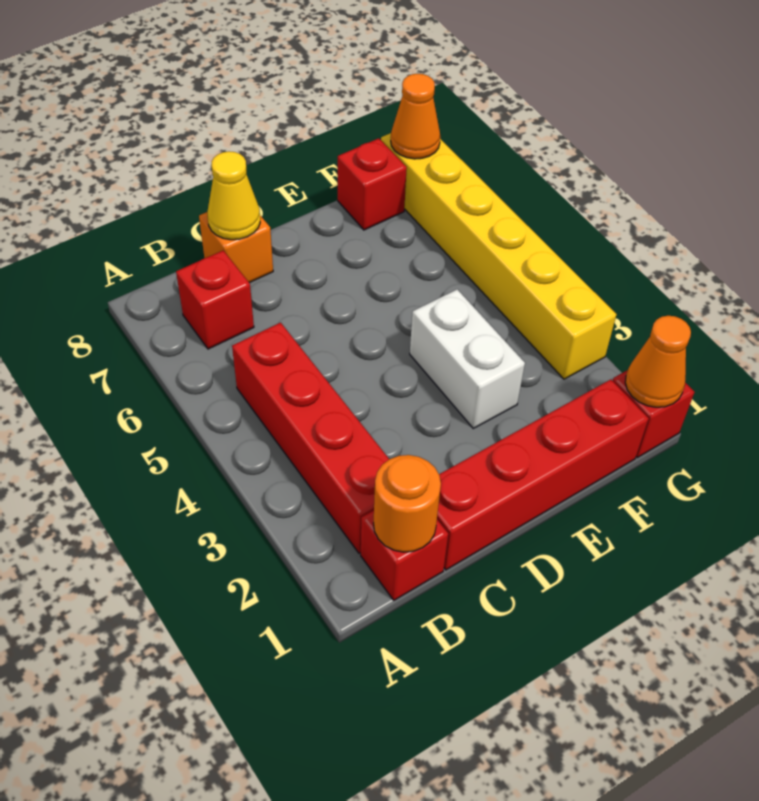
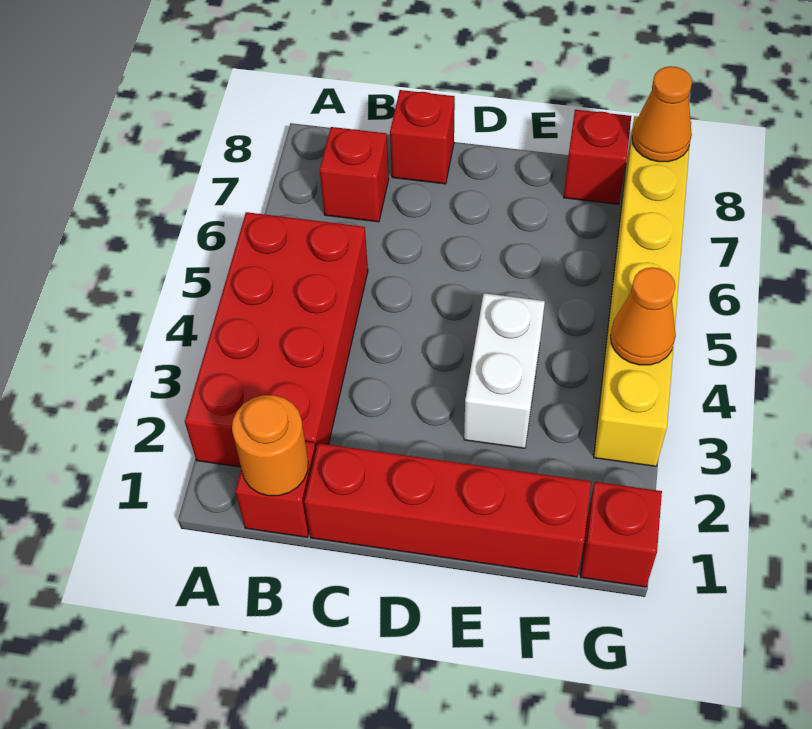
red 1x4 brick [232,323,389,553] -> red 2x4 brick [185,212,368,467]
orange 1x1 brick [199,212,273,283] -> red 1x1 brick [390,90,455,184]
yellow 1x1 cone [207,151,260,240] -> none
orange 1x1 cone [625,316,691,407] -> orange 1x1 cone moved to [610,267,676,365]

